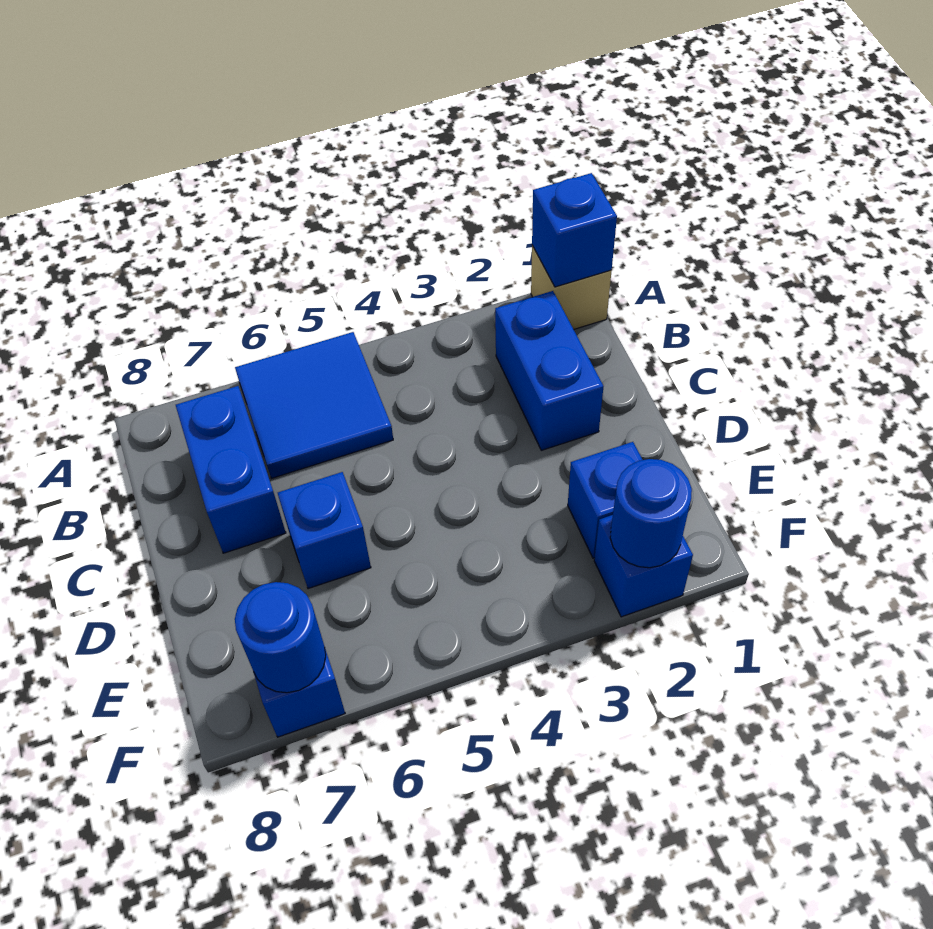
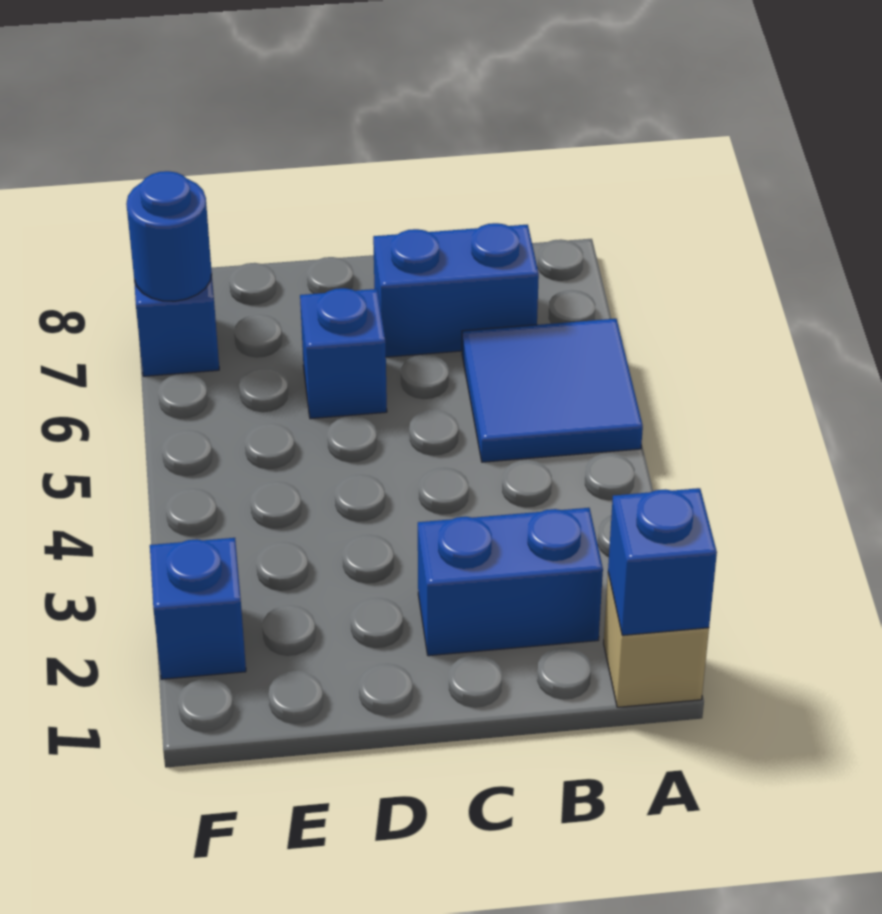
blue 1x1 brick [568,442,643,558] -> none
blue 1x1 round brick [610,459,692,568] -> none

